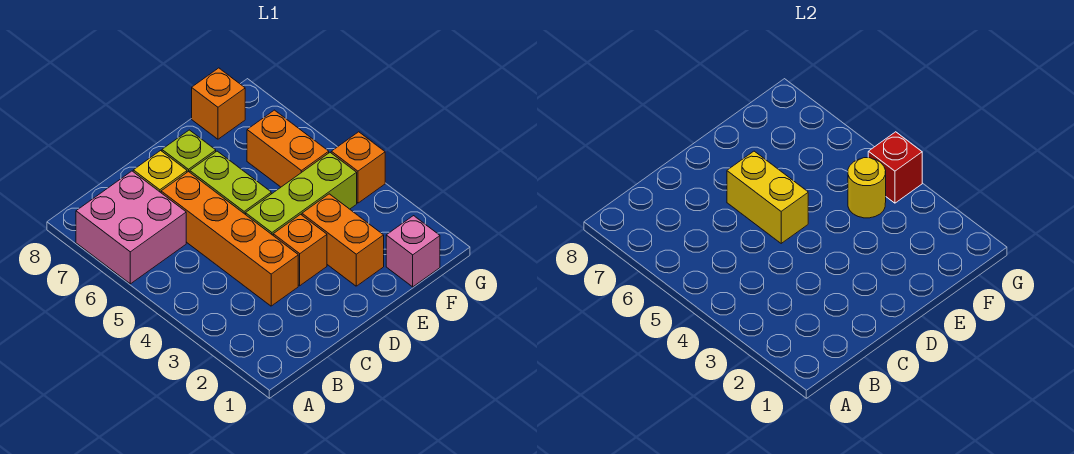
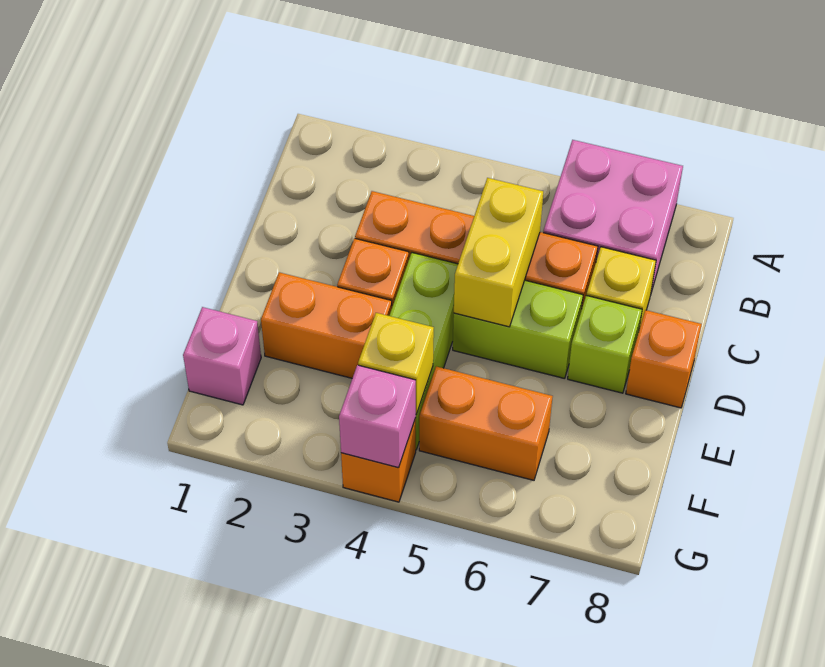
yellow 1x2 brick [727,151,808,243] -> yellow 1x2 brick turned to [454,178,543,327]
yellow 1x1 round brick [848,158,886,218] -> yellow 1x1 brick [358,313,434,415]
orange 1x1 brick [192,68,245,139] -> orange 1x1 brick moved to [626,310,702,408]
red 1x1 brick [868,132,922,203] -> pink 1x1 brick [339,365,416,468]

